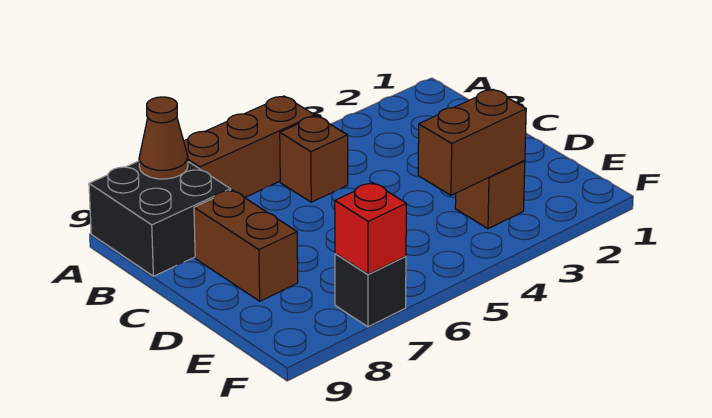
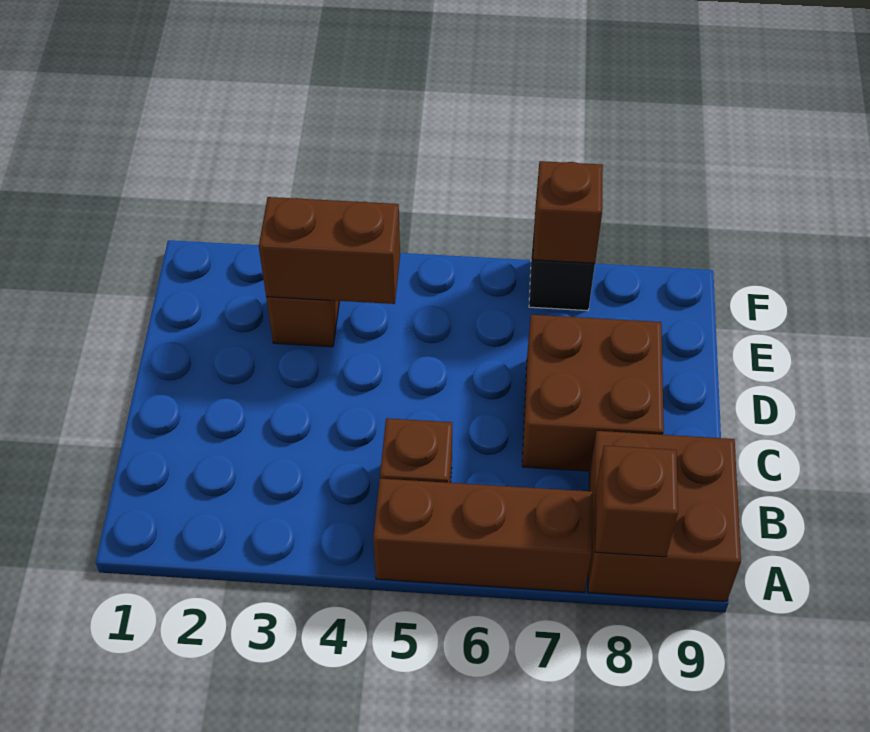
black 2x2 brick [89,161,231,276] -> brown 2x2 brick [588,431,741,601]
brown 1x1 cone [139,97,188,179] -> brown 1x1 brick [595,446,678,557]
brown 1x2 brick [194,190,298,301] -> brown 2x2 brick [522,315,664,471]
red 1x1 brick [335,183,406,274] -> brown 1x1 brick [533,161,603,263]

